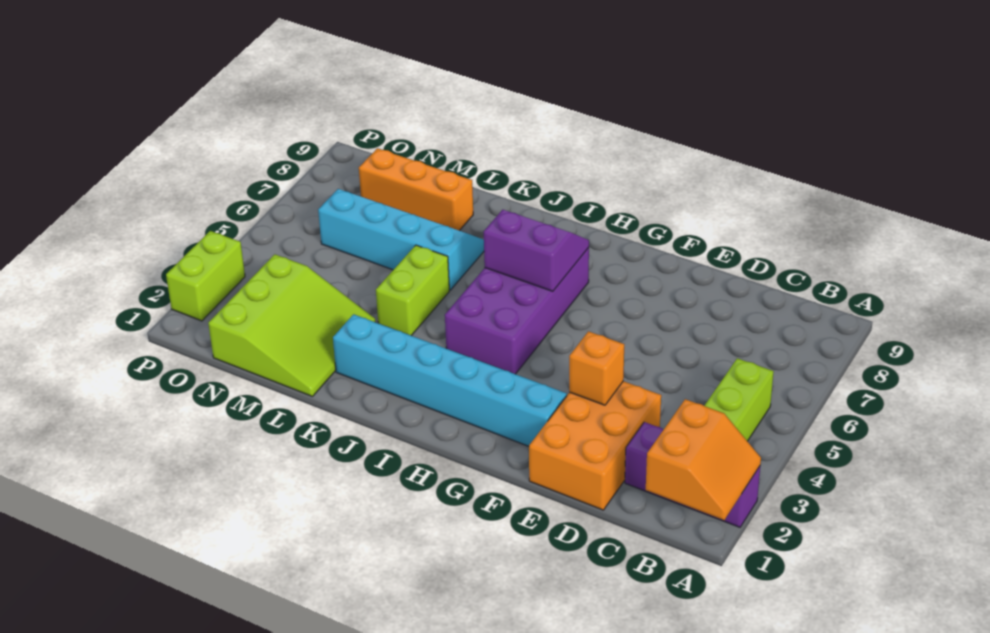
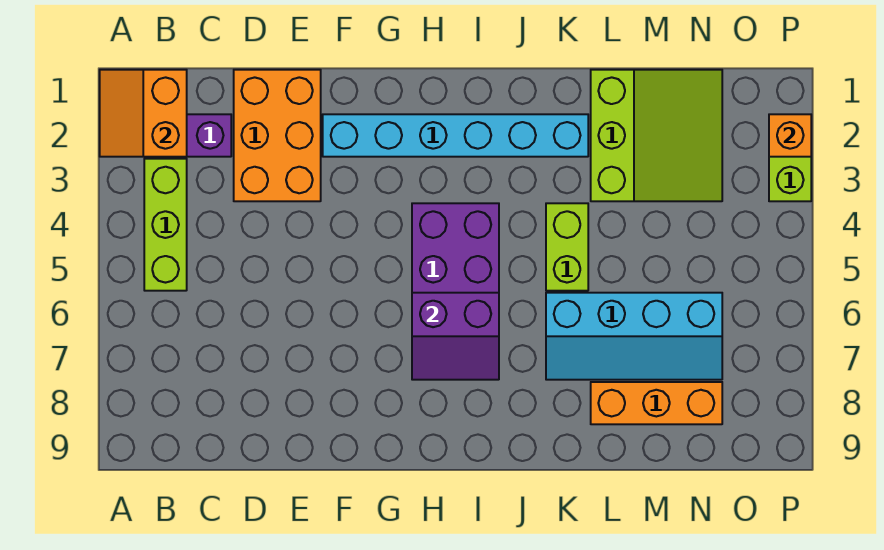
orange 1x1 brick [569,331,624,405] -> orange 1x1 brick moved to [769,114,811,157]
lime 3x3 slope [208,254,375,397] -> lime 3x3 slope turned to [591,70,722,201]

